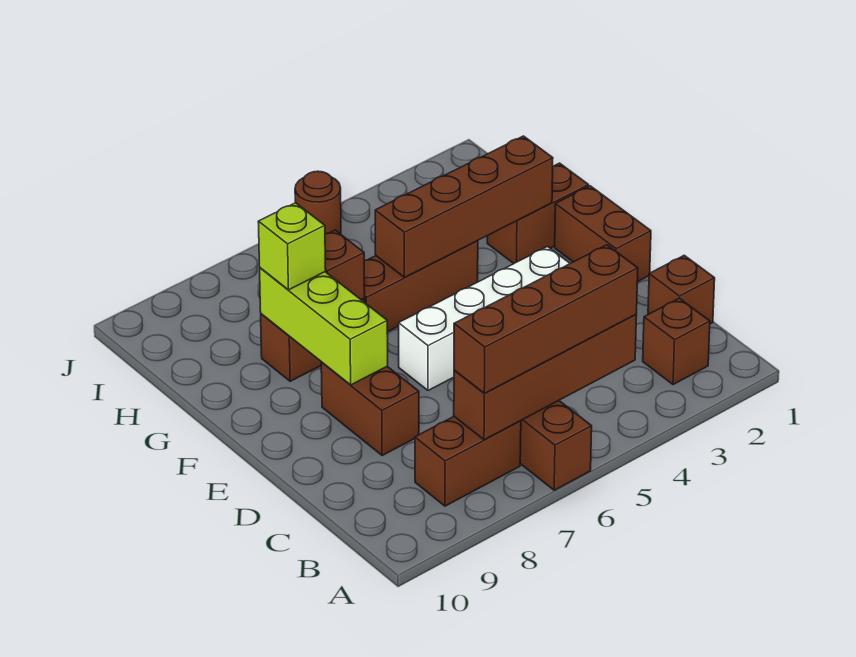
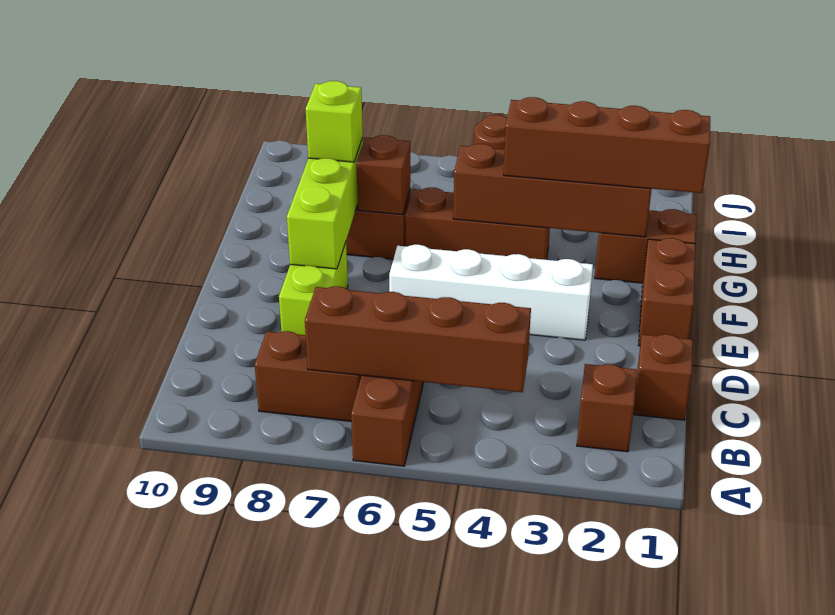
brown 1x4 brick [454,245,638,393] -> brown 1x4 brick moved to [504,97,710,193]
brown 1x2 brick [321,362,419,456] -> lime 1x2 brick [279,243,348,335]

